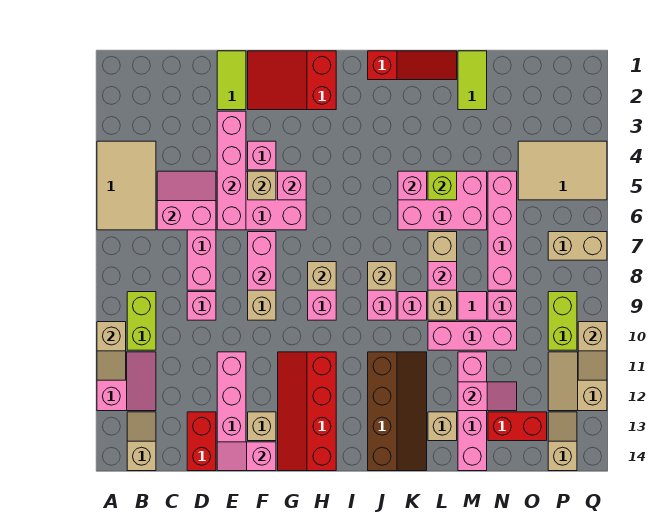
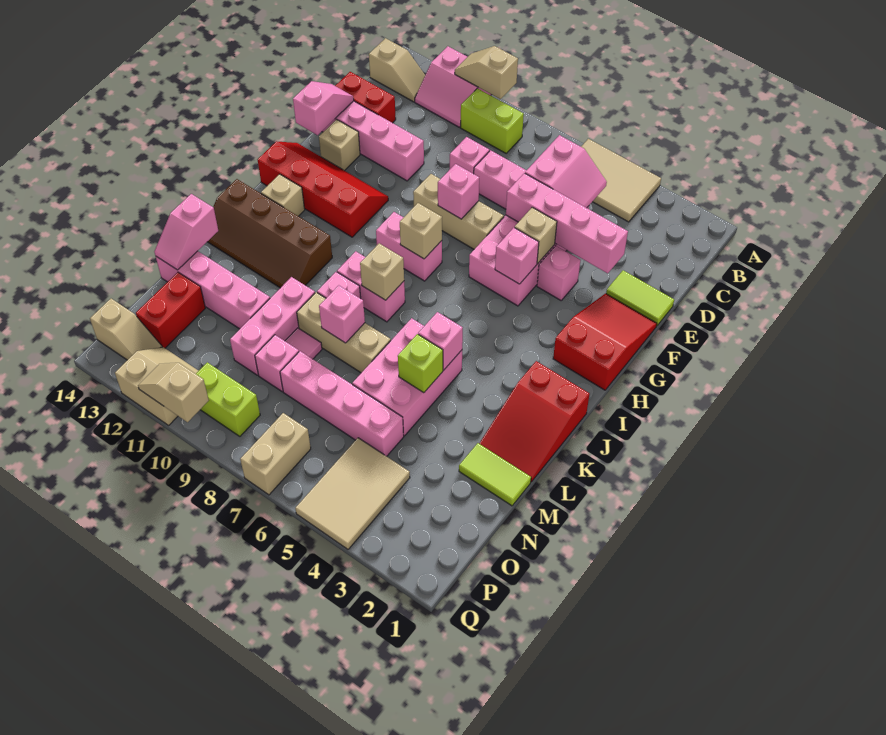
pink 1x2 brick [248,232,276,290] -> pink 1x1 brick [438,164,479,219]
red 1x3 slope [368,51,457,80] -> red 2x3 slope [479,361,589,482]
tan 1x1 brick [428,412,457,441] -> tan 1x1 brick moved to [261,174,305,216]
pink 1x2 slope [458,382,517,411] -> pink 1x2 slope moved to [154,194,218,270]

